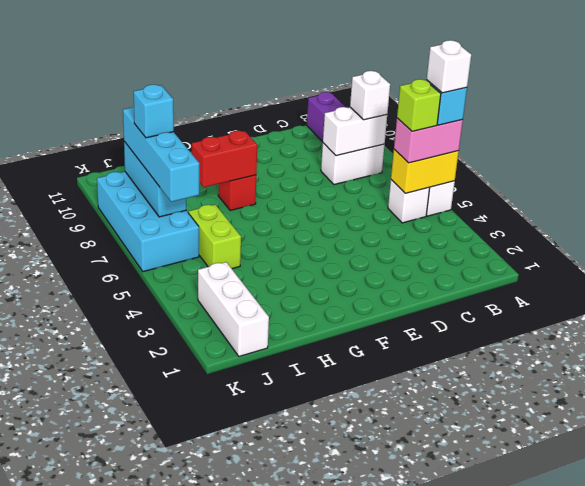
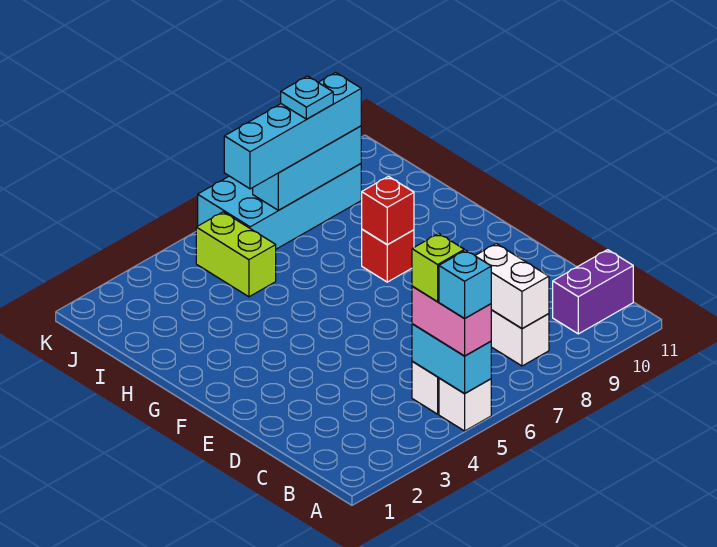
yellow 1x2 brick [391,149,459,193] -> cyan 1x2 brick [412,324,491,394]
white 1x1 brick [427,40,471,93] -> none
white 1x1 brick [350,71,390,120] -> none
red 1x2 brick [192,131,257,187] -> red 1x1 brick [362,176,414,244]
lime 1x2 brick [188,205,241,269] -> lime 1x2 brick turned to [196,212,276,297]
white 1x3 brick [198,262,269,356] -> none
cyan 1x1 brick [134,85,174,138] -> cyan 1x1 plate [281,76,333,119]

